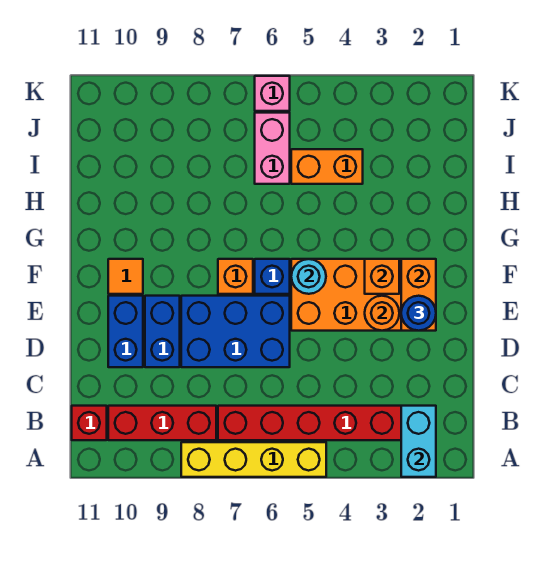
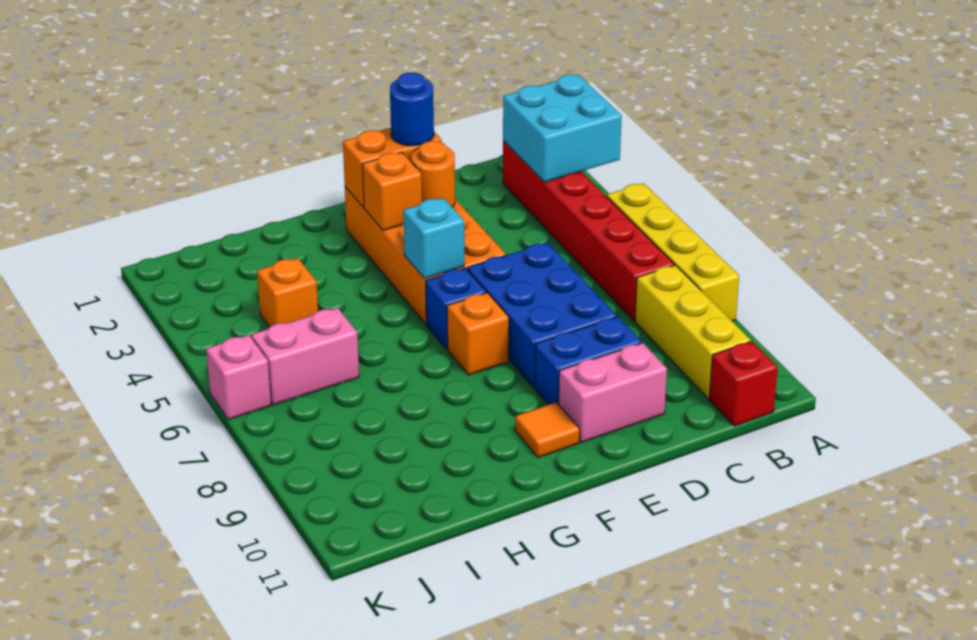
cyan 1x2 brick [401,406,436,477] -> cyan 2x2 brick [503,75,622,182]
red 1x3 brick [108,406,216,440] -> yellow 1x3 brick [635,265,751,399]
blue 1x2 brick [108,296,143,367] -> pink 1x2 brick [559,343,667,443]
cyan 1x1 round brick [291,259,326,294] -> cyan 1x1 brick [403,198,464,279]
orange 1x2 brick [291,149,363,184] -> orange 1x1 brick [257,258,318,327]

